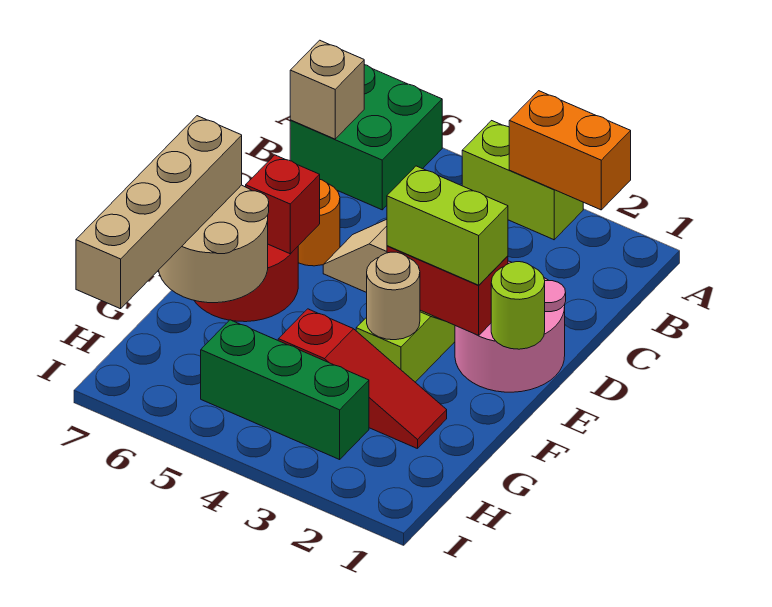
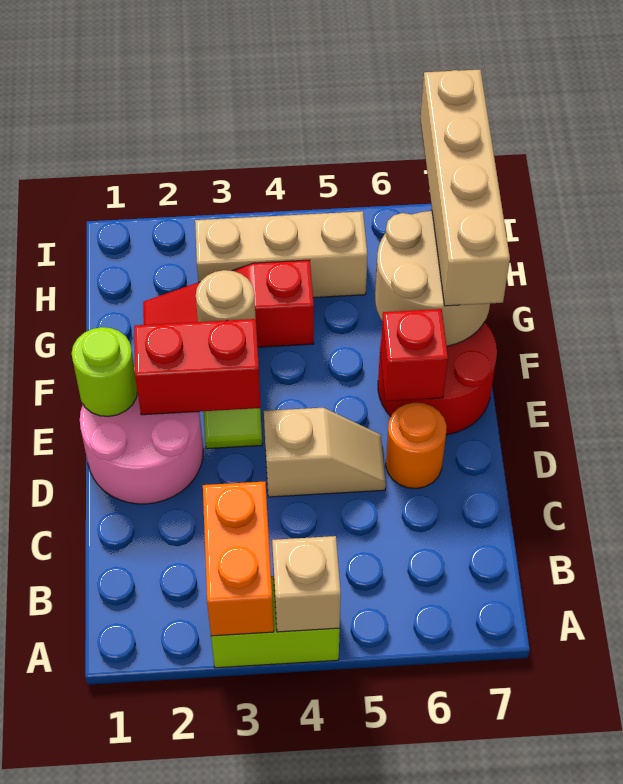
orange 1x2 brick [509,91,631,210] -> orange 1x2 brick turned to [203,481,274,636]
green 2x2 brick [290,65,442,210] -> none
tan 1x1 brick [290,40,364,139] -> tan 1x1 brick moved to [272,536,341,632]
lime 1x2 brick [387,166,508,285] -> none
green 1x3 brick [201,320,369,459] -> tan 1x3 brick [195,211,368,298]

